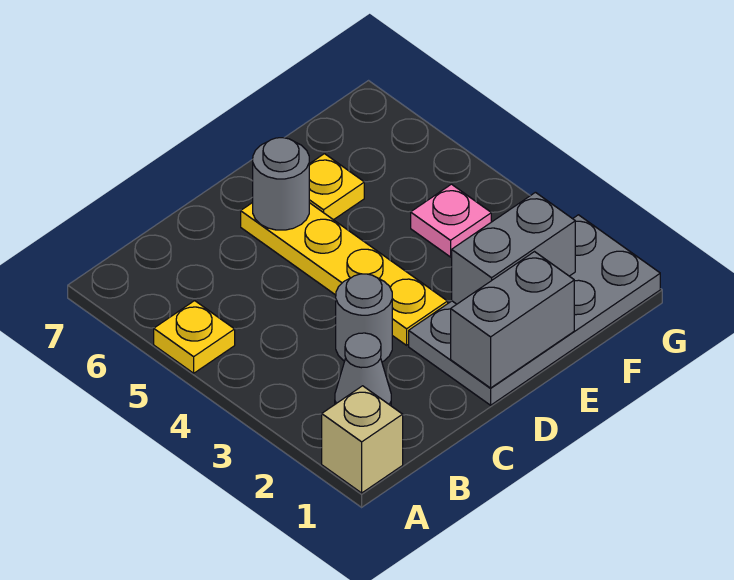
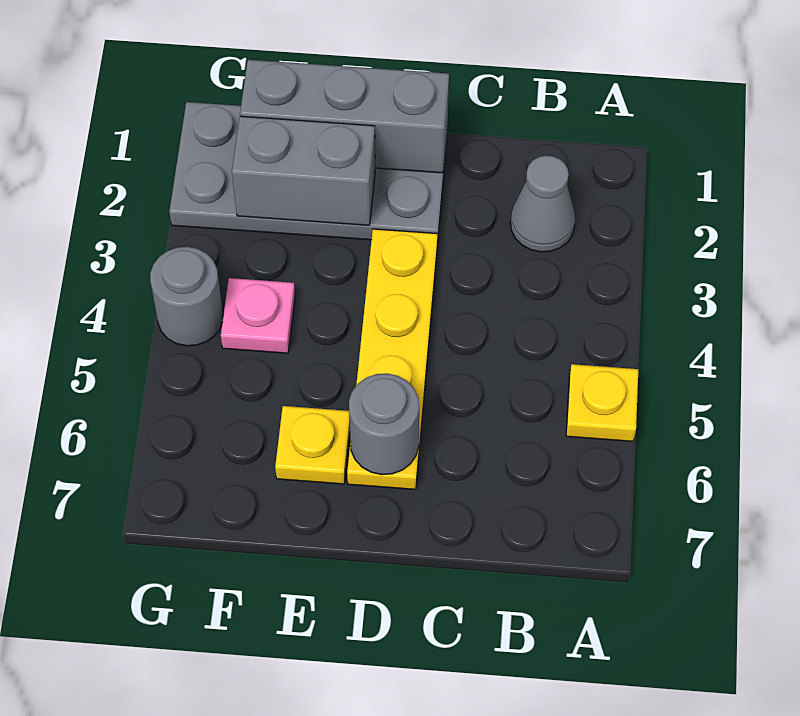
tan 1x1 brick [322,386,403,493] -> none
grey 1x1 round brick [336,274,392,362] -> grey 1x1 round brick moved to [150,247,223,346]
grey 1x2 brick [451,252,574,388] -> grey 1x3 brick [240,60,449,173]

